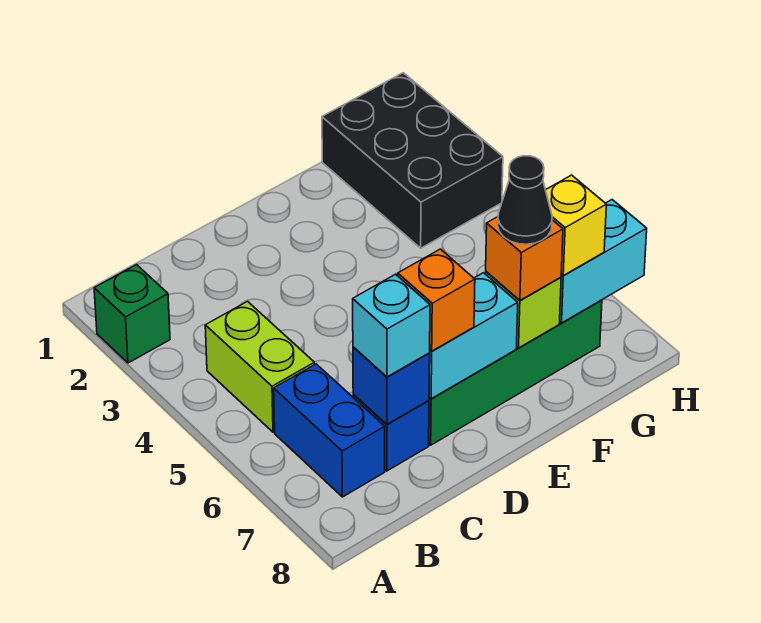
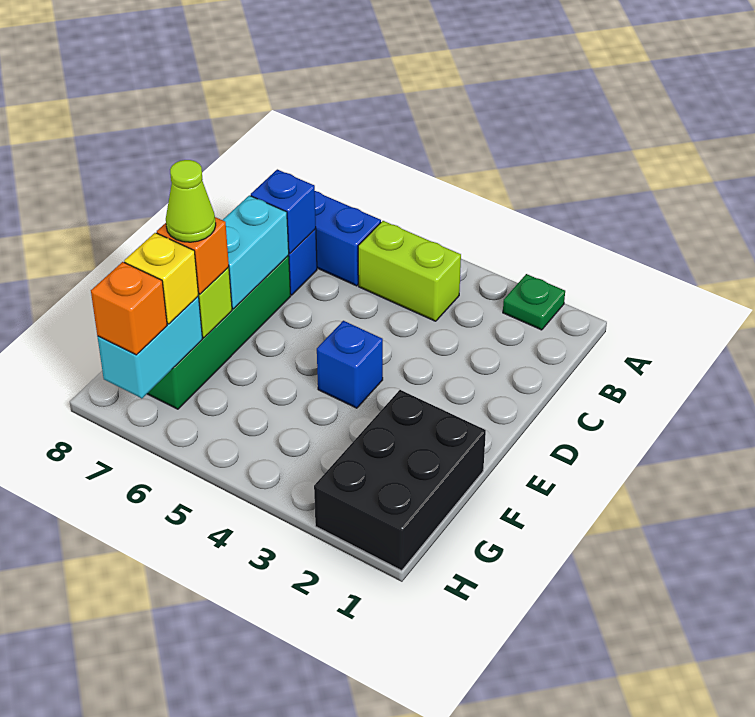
green 1x1 brick [94,265,170,363] -> green 1x1 plate [503,274,565,330]
cyan 1x1 brick [353,274,430,377] -> none
orange 1x1 brick [398,249,475,351] -> orange 1x1 brick moved to [91,262,167,355]
none -> blue 1x1 brick [317,321,383,408]
black 1x1 cone [498,156,552,244] -> lime 1x1 cone [166,160,216,242]
black 2x3 brick [322,73,503,248] -> black 2x3 brick turned to [314,390,486,570]

